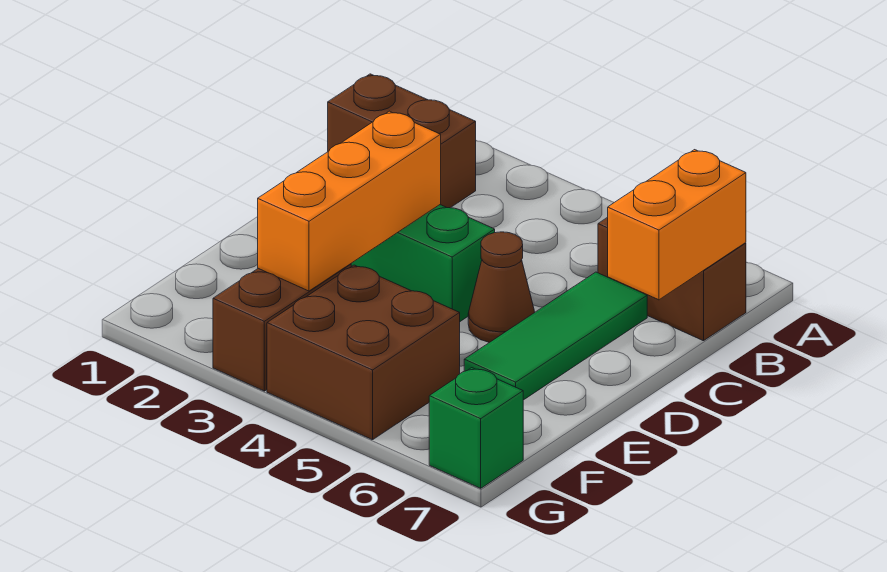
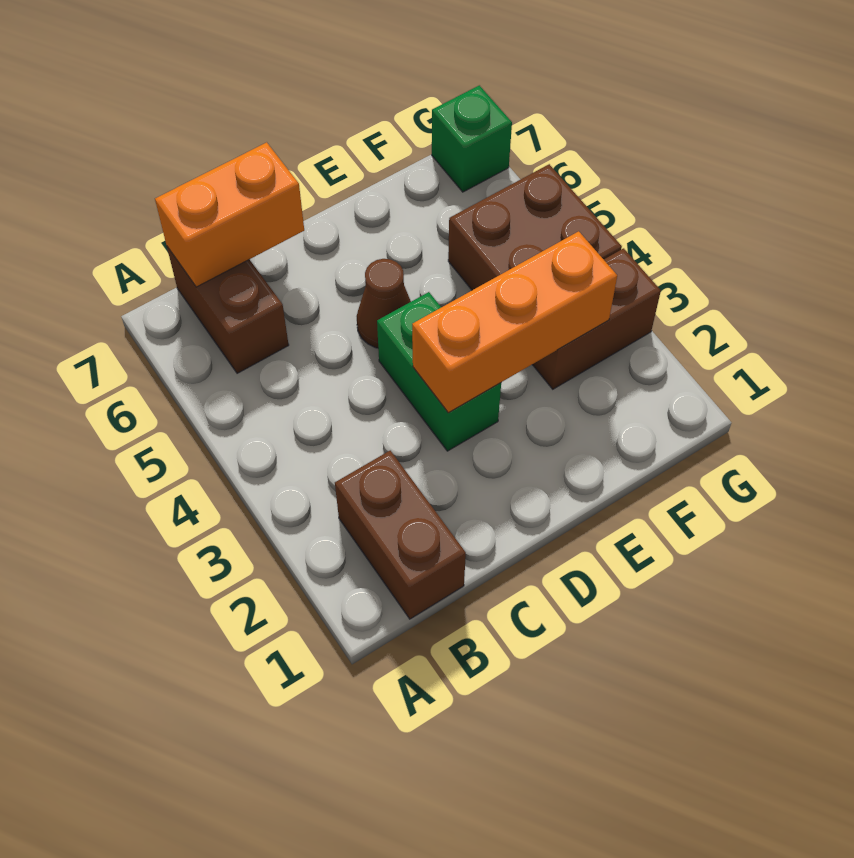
green 1x3 tile [464,272,647,400] -> none

